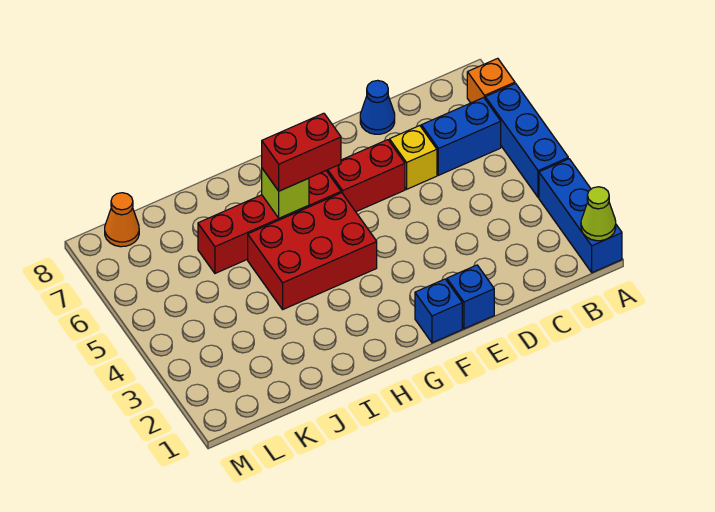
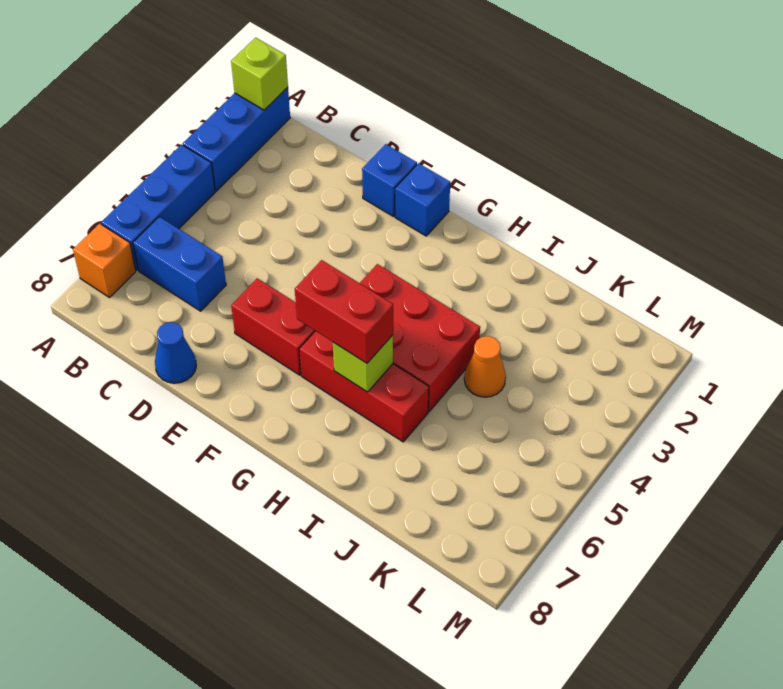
lime 1x1 cone [581,187,616,241] -> lime 1x1 brick [231,38,288,110]
yellow 1x1 brick [390,126,437,189] -> none
red 1x4 brick [198,171,341,273] -> red 1x3 brick [299,331,429,442]
orange 1x1 cone [105,193,139,247] -> orange 1x1 cone moved to [464,336,506,397]

